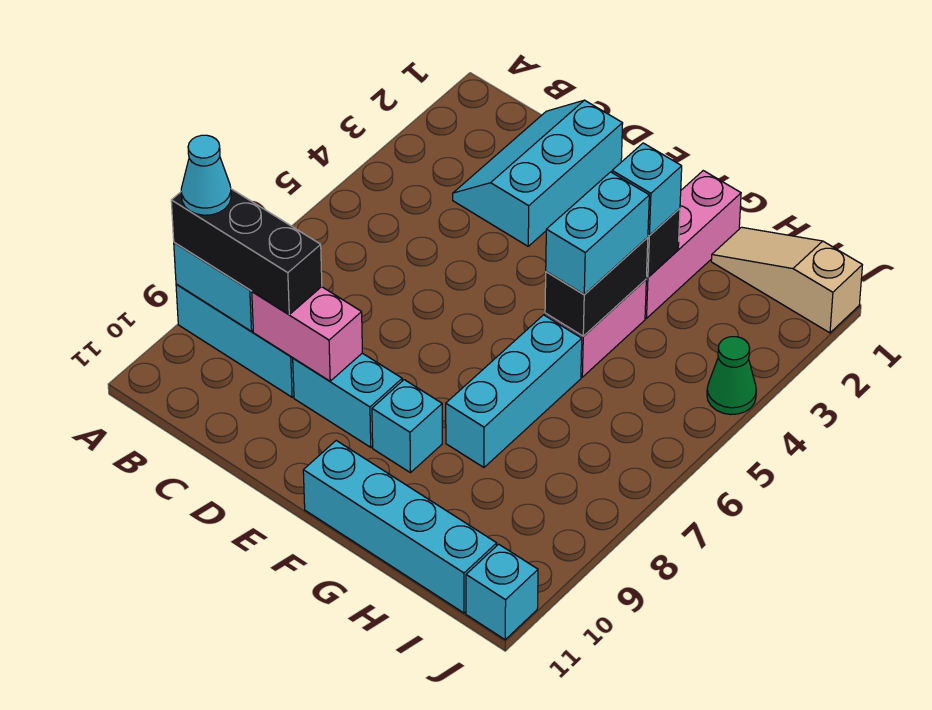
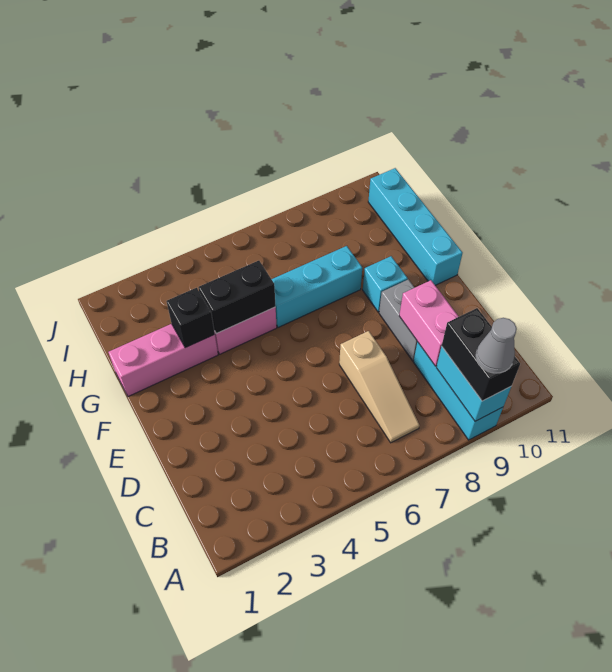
black 1x3 brick [171,189,322,314] -> black 1x2 brick [442,308,520,401]
cyan 1x1 cone [181,135,231,215] -> grey 1x1 cone [476,318,517,373]
cyan 2x3 slope [453,100,623,246] -> none
cyan 1x2 brick [293,353,402,447] -> grey 1x2 brick [379,279,418,361]
cyan 1x1 brick [612,143,682,235] -> none
cyan 1x2 brick [546,172,649,294] -> none
tan 1x3 slope [711,227,862,333] -> tan 1x3 slope moved to [339,331,419,443]
green 1x1 cone [707,337,756,415] -> none
cyan 1x1 brick [466,544,538,640] -> none

